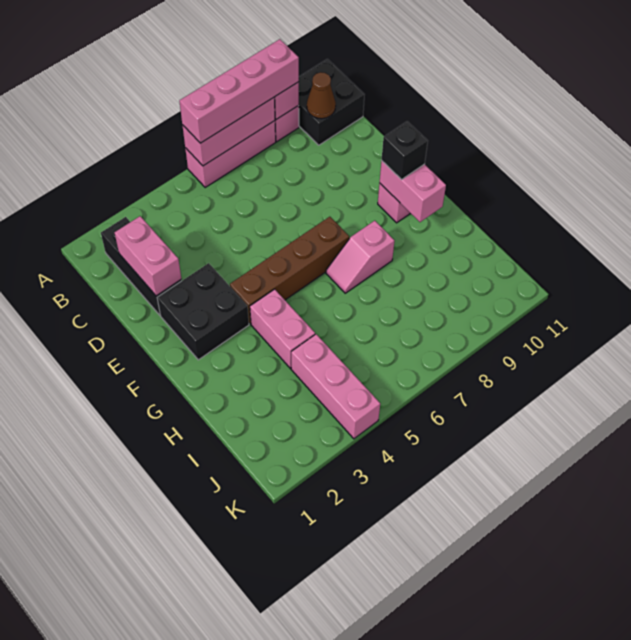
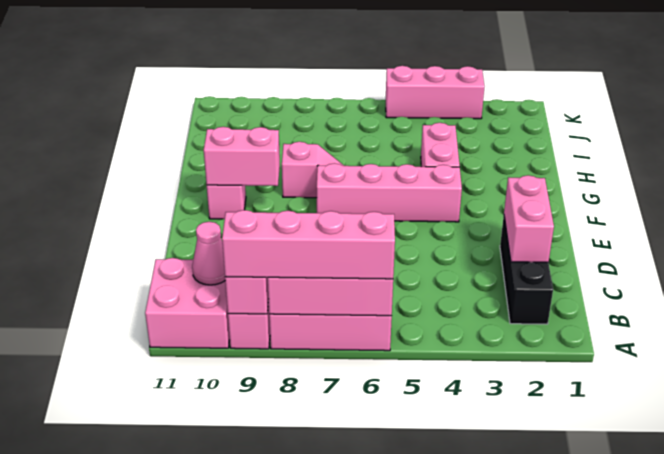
black 2x2 brick [298,59,364,145] -> pink 2x2 brick [145,258,230,348]
brown 1x1 cone [307,72,336,119] -> pink 1x1 cone [192,222,225,285]
black 2x2 brick [157,263,249,360] -> none
brown 1x4 brick [230,217,349,324] -> pink 1x4 brick [317,163,462,222]
pink 1x2 brick [380,160,446,222] -> pink 1x2 brick turned to [204,127,280,186]
black 1x1 brick [382,121,428,180] -> none
pink 1x3 brick [291,334,380,439] -> pink 1x3 brick turned to [386,66,485,119]

